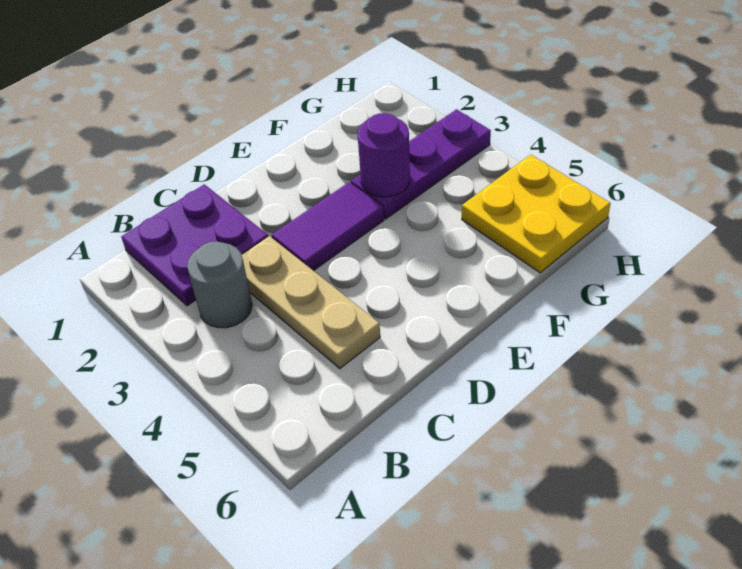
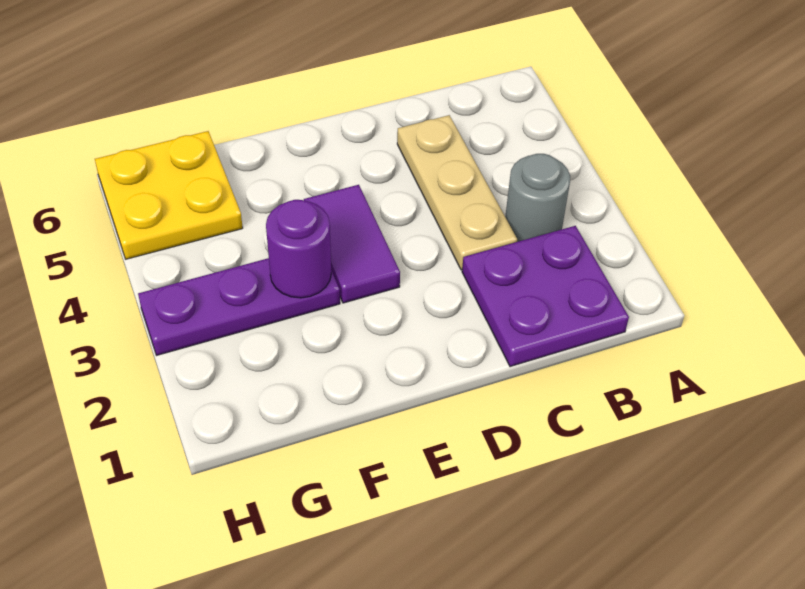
purple 1x2 tile [272,182,384,271] -> purple 1x2 tile turned to [304,185,400,303]

